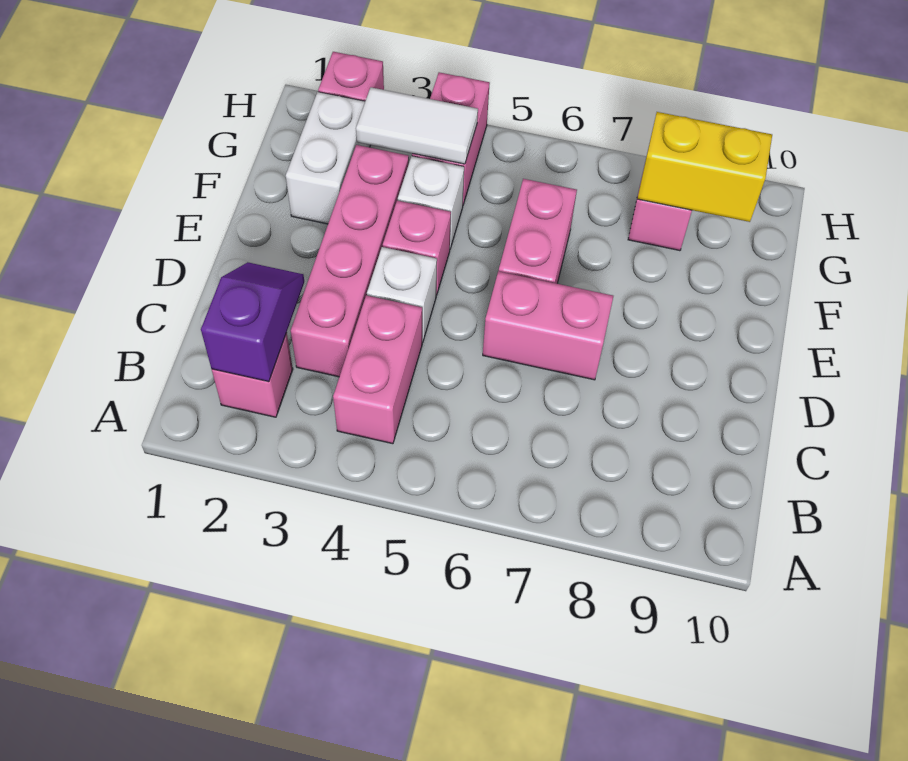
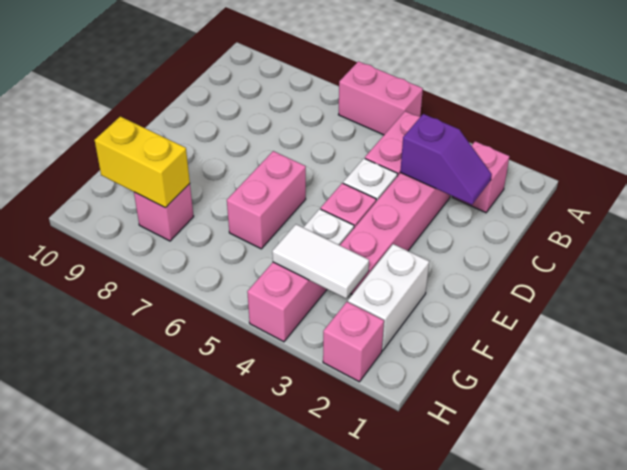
purple 1x2 slope [201,262,304,382] -> purple 1x2 slope turned to [400,114,492,205]
pink 1x2 brick [483,271,613,380] -> pink 1x2 brick moved to [339,61,423,135]

